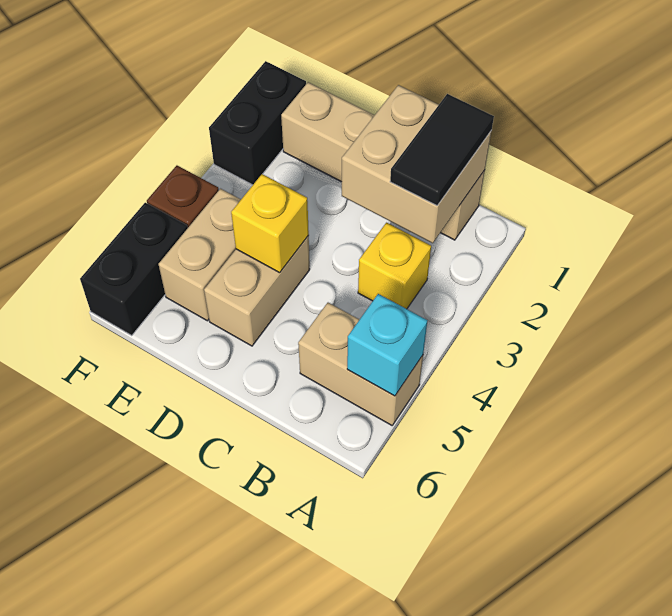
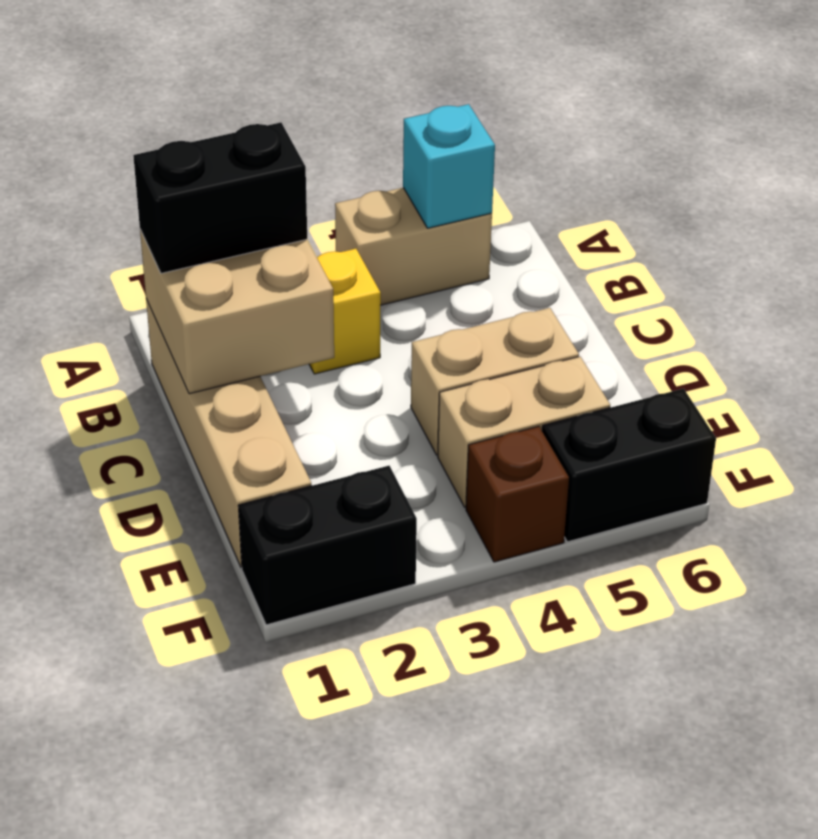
tan 1x2 brick [298,303,423,425] -> tan 1x2 brick turned to [335,188,492,305]
black 1x2 tile [390,94,494,205] -> black 1x2 brick [133,122,307,273]
yellow 1x1 brick [231,174,309,273] -> none

